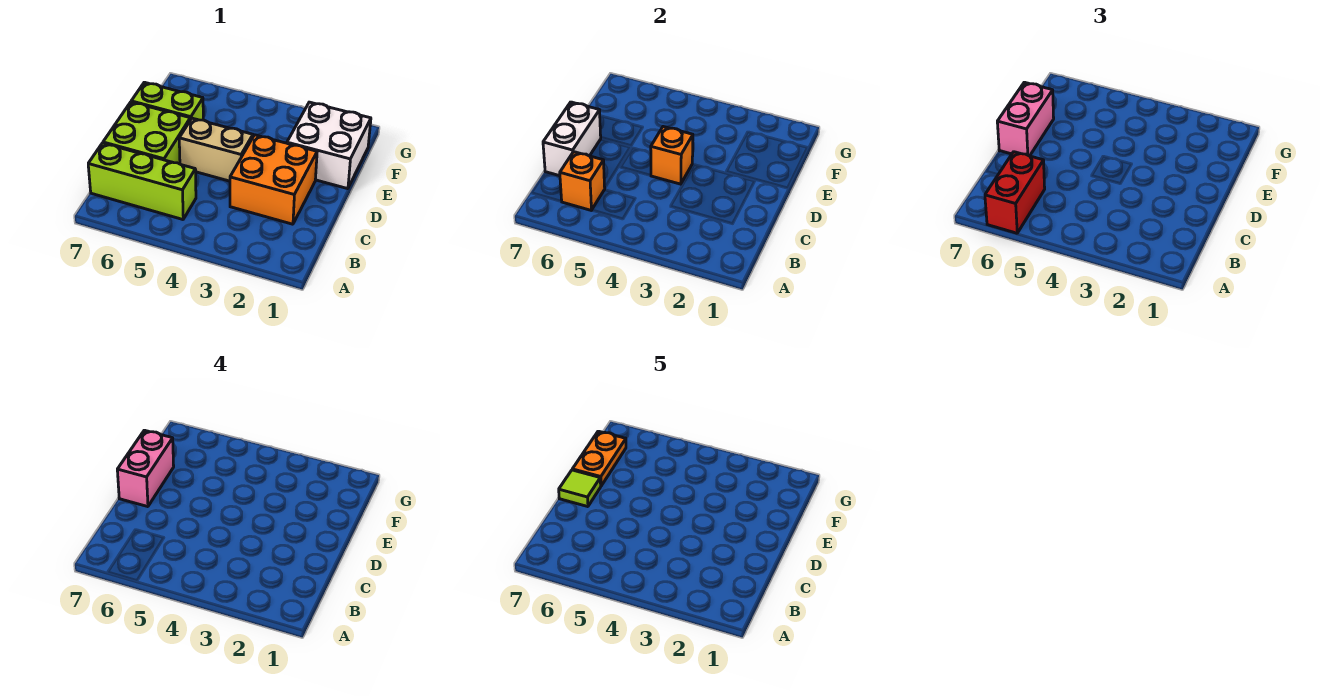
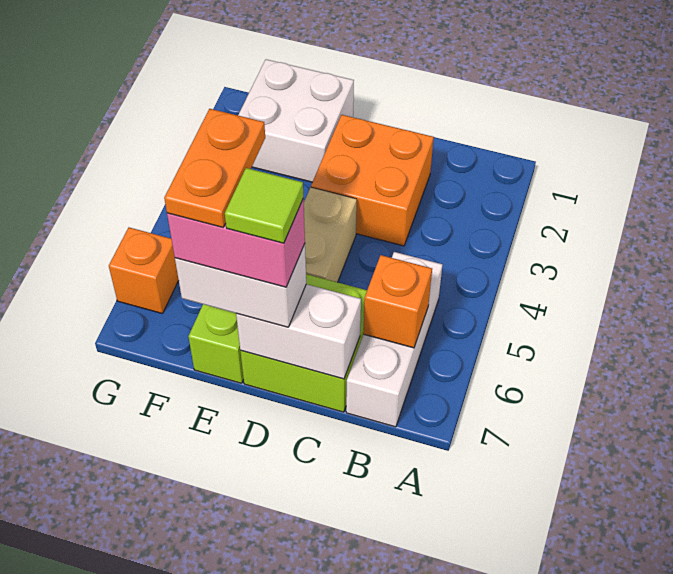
red 1x2 brick [985,152,1045,233] -> none
lime 1x3 brick [88,143,196,219] -> white 1x3 brick [346,252,443,427]
orange 1x1 brick [651,127,693,184] -> orange 1x1 brick moved to [109,228,179,314]
pink 1x2 brick [997,82,1054,156] -> white 1x2 brick [175,244,306,327]
orange 1x2 plate [572,431,626,486] -> orange 1x2 plate turned to [164,109,265,227]

